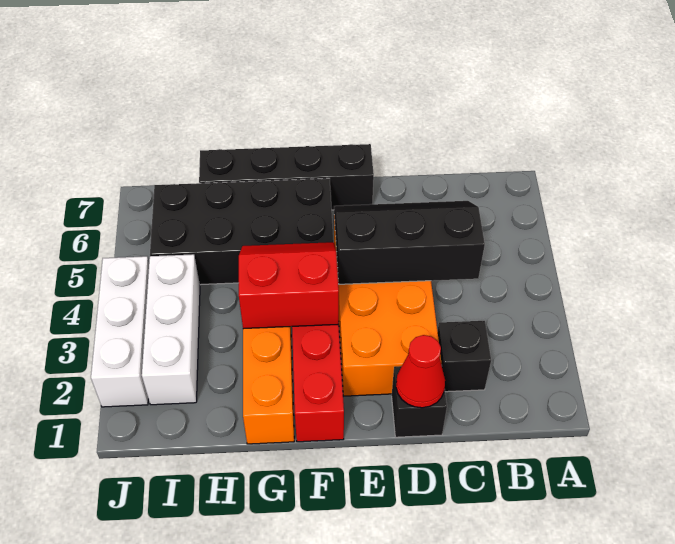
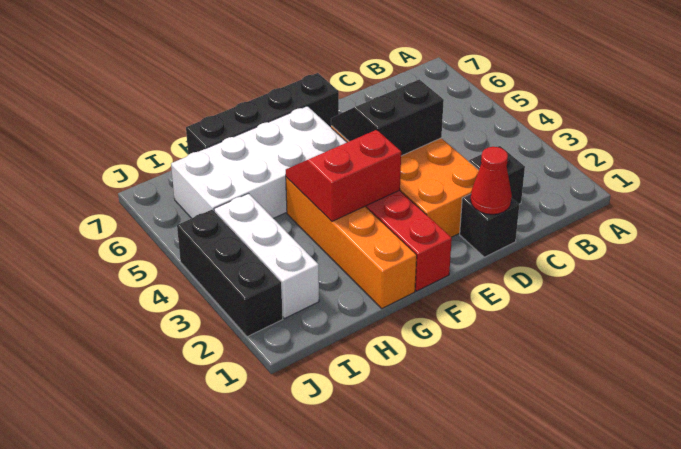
black 2x3 slope [334,201,485,284] -> black 2x2 slope [331,80,444,156]
black 2x4 brick [150,178,334,285] -> white 2x4 brick [171,106,347,218]
white 1x3 brick [91,256,149,407] -> black 1x3 brick [177,210,283,337]

